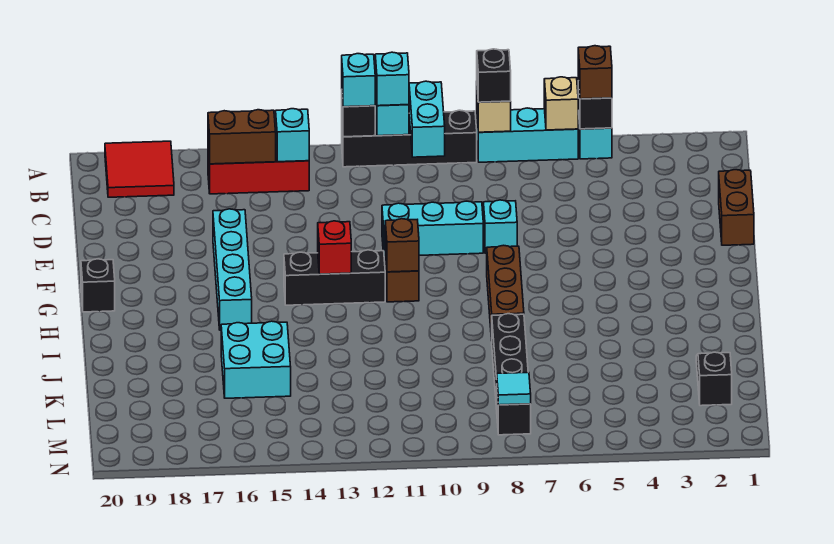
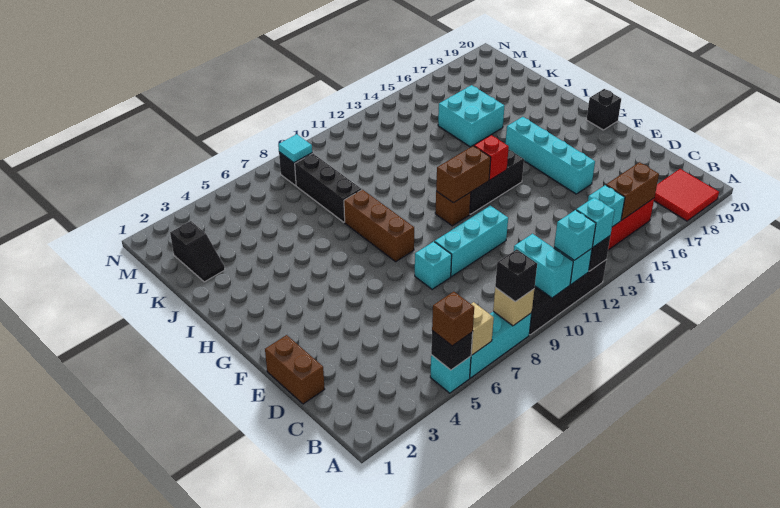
brown 1x1 brick [385,219,419,272] -> brown 1x2 brick [436,146,491,203]

